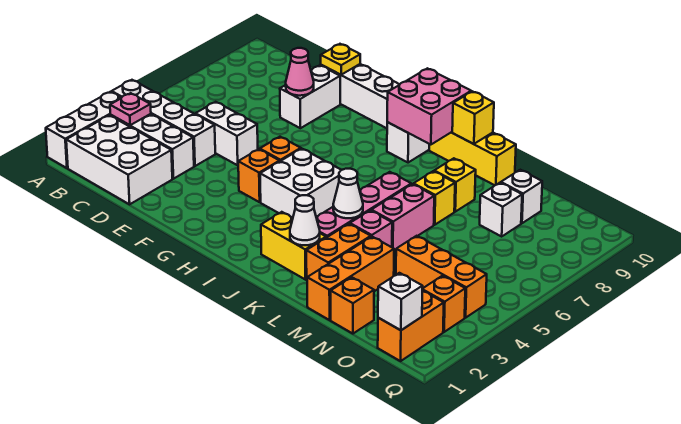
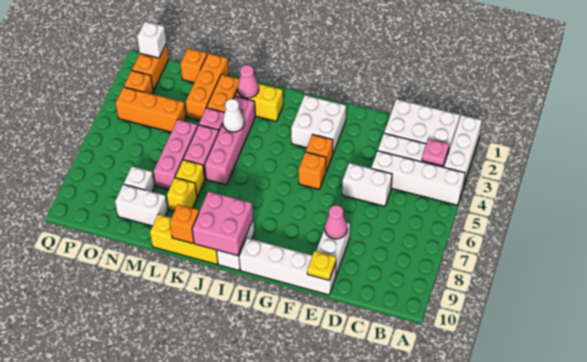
white 2x2 brick [260,149,341,218] -> white 2x2 brick moved to [291,95,346,153]
white 1x1 cone [290,195,320,245] -> pink 1x1 cone [238,65,259,98]
yellow 1x1 brick [452,91,494,144] -> orange 1x1 brick [170,204,199,243]
none -> pink 1x3 brick [154,120,198,190]
white 1x1 brick [501,170,542,223] -> white 1x2 brick [115,184,168,226]

